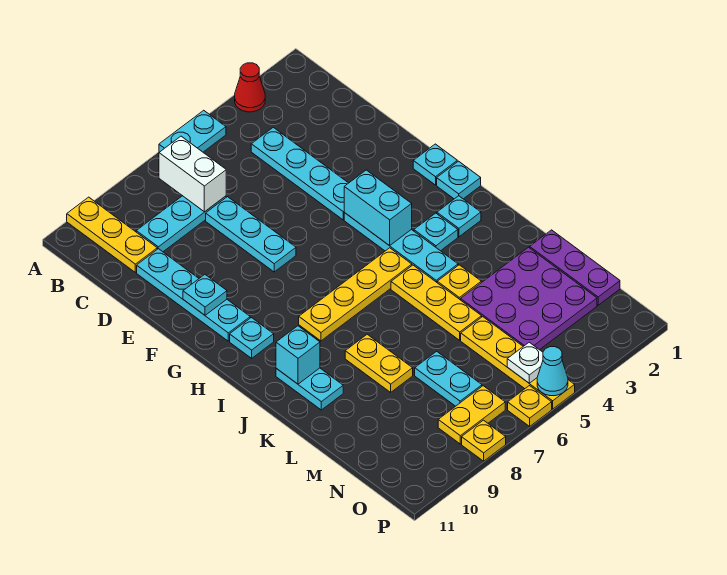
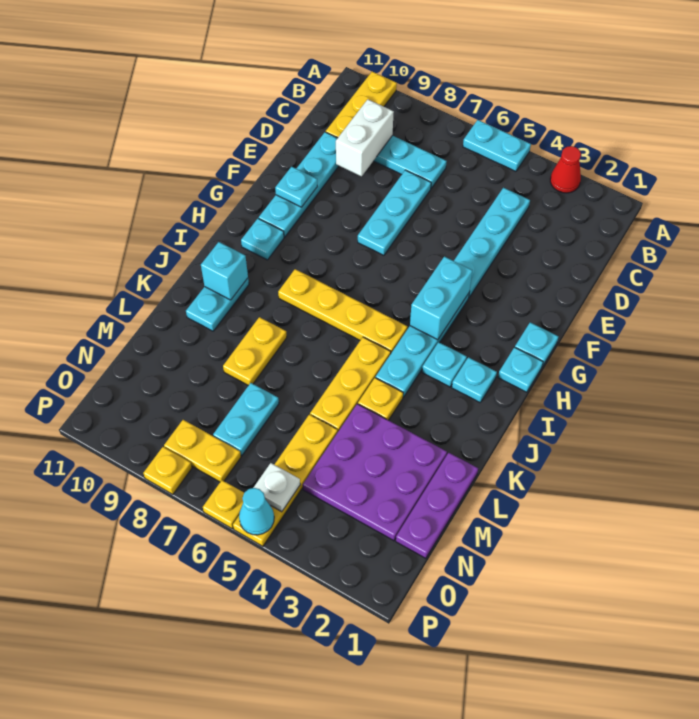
white 1x2 brick [159,136,226,212] -> white 1x2 brick moved to [336,99,394,176]

